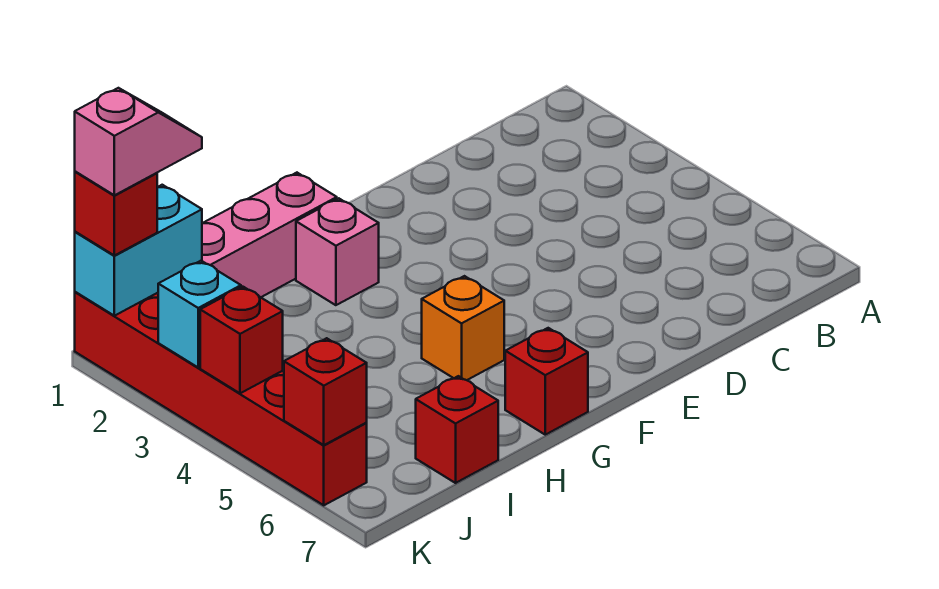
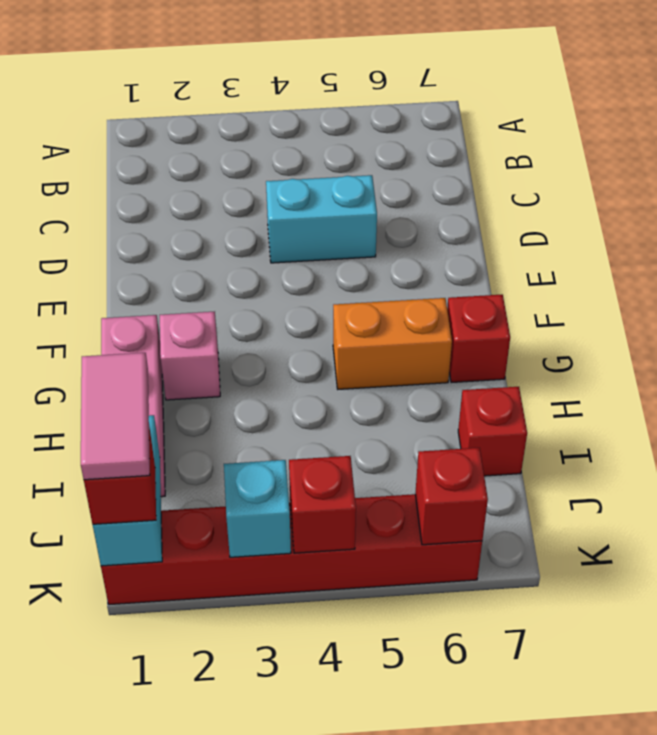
none -> cyan 1x2 brick [266,175,377,263]
orange 1x1 brick [422,276,504,380] -> orange 1x2 brick [333,298,452,389]
pink 1x2 slope [75,88,202,195] -> pink 1x2 tile [81,353,150,480]

